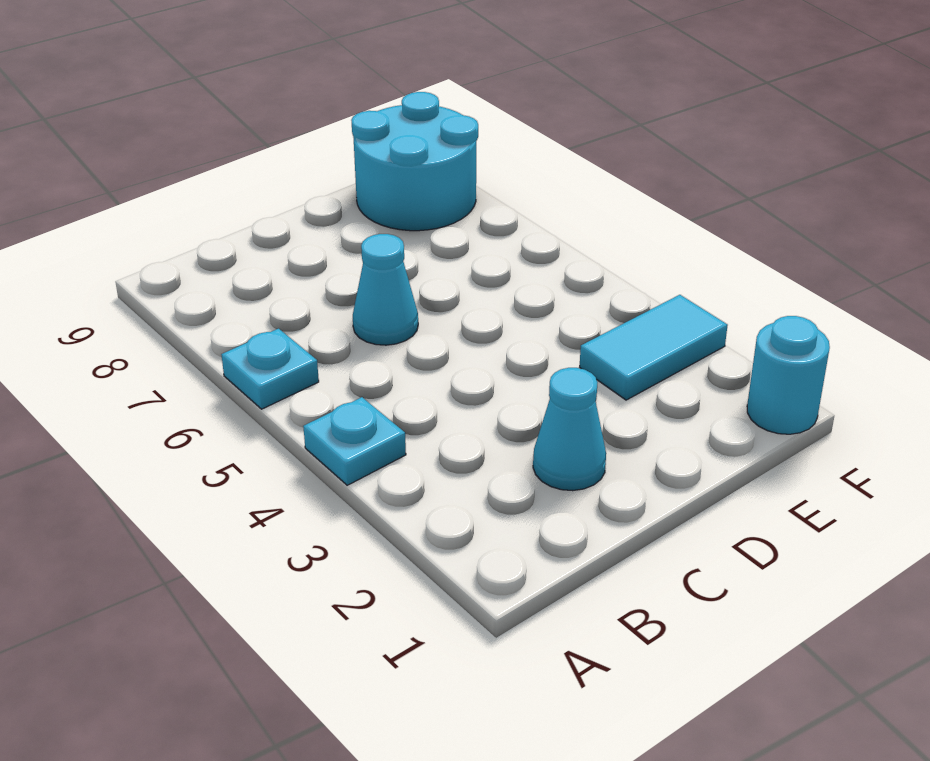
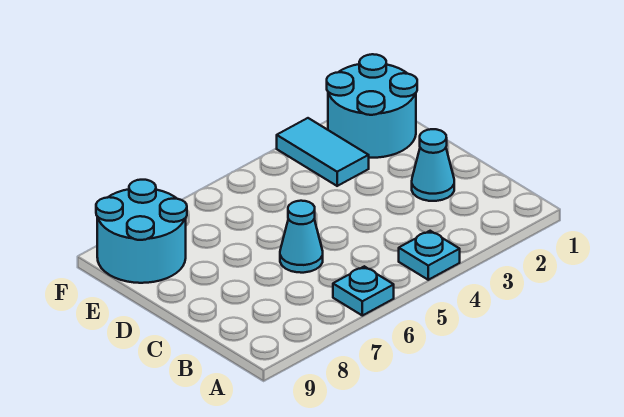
cyan 1x1 round brick [747,316,830,434] -> cyan 2x2 round brick [327,54,417,158]

